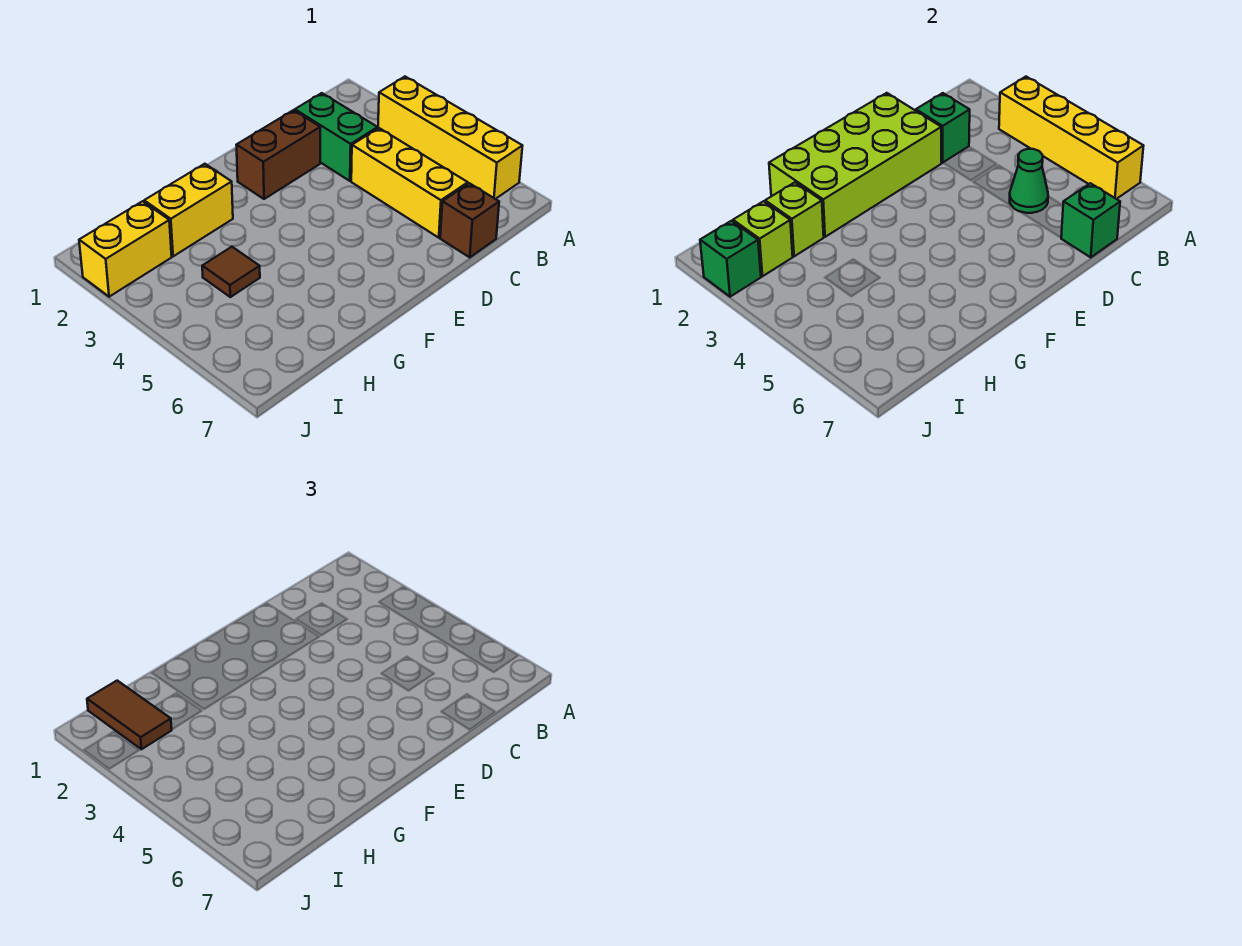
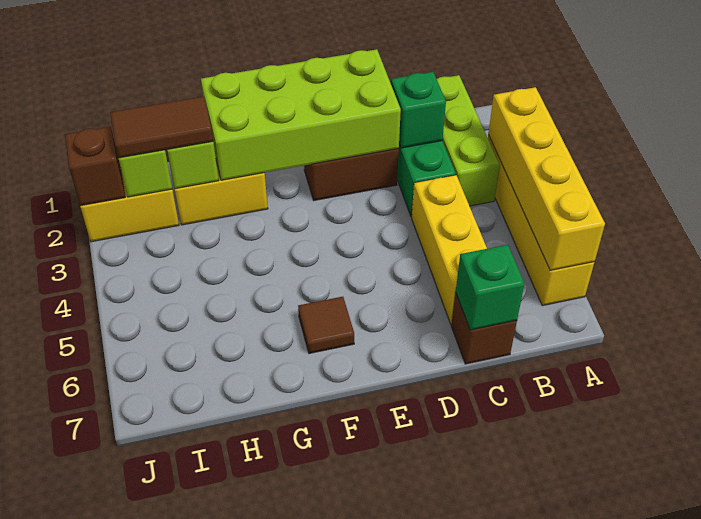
none -> lime 1x3 brick [437,75,500,206]
green 1x1 cone [1010,149,1048,213] -> none
brown 1x1 tile [202,247,260,297] -> brown 1x1 tile moved to [298,297,354,353]
brown 1x2 tile [87,681,172,749] -> brown 1x2 tile turned to [110,96,213,158]
green 1x1 brick [700,221,761,297] -> brown 1x1 brick [65,127,125,206]

